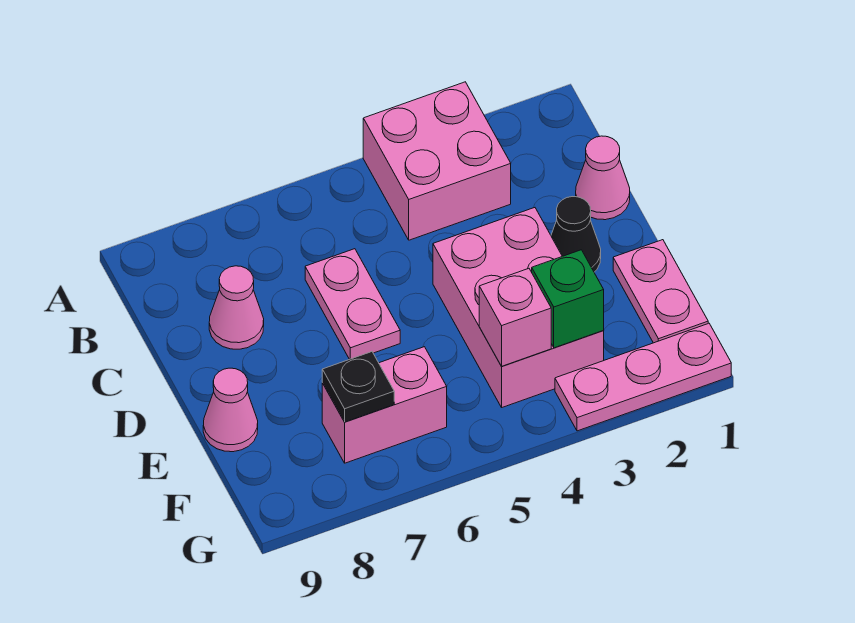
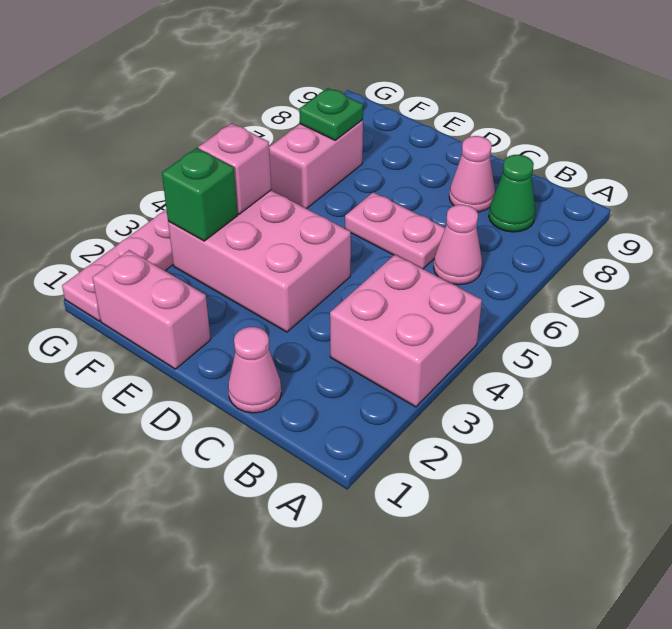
none -> green 1x1 cone [489,155,536,232]
black 1x1 cone [551,197,601,272] -> none
pink 1x2 plate [613,240,708,343] -> pink 1x2 brick [92,250,210,369]
pink 1x1 cone [203,368,258,452] -> pink 1x1 cone moved to [434,205,482,285]
black 1x1 plate [322,352,394,422] -> green 1x1 plate [299,88,363,140]

